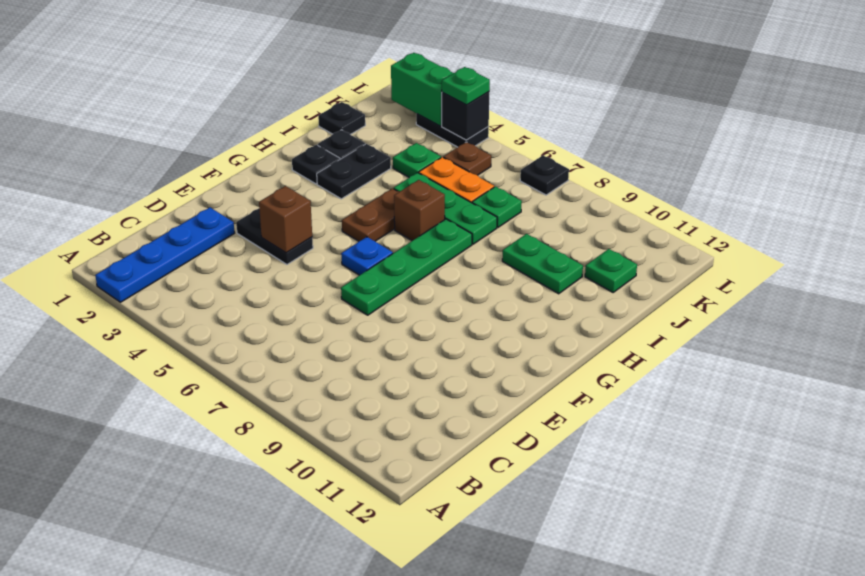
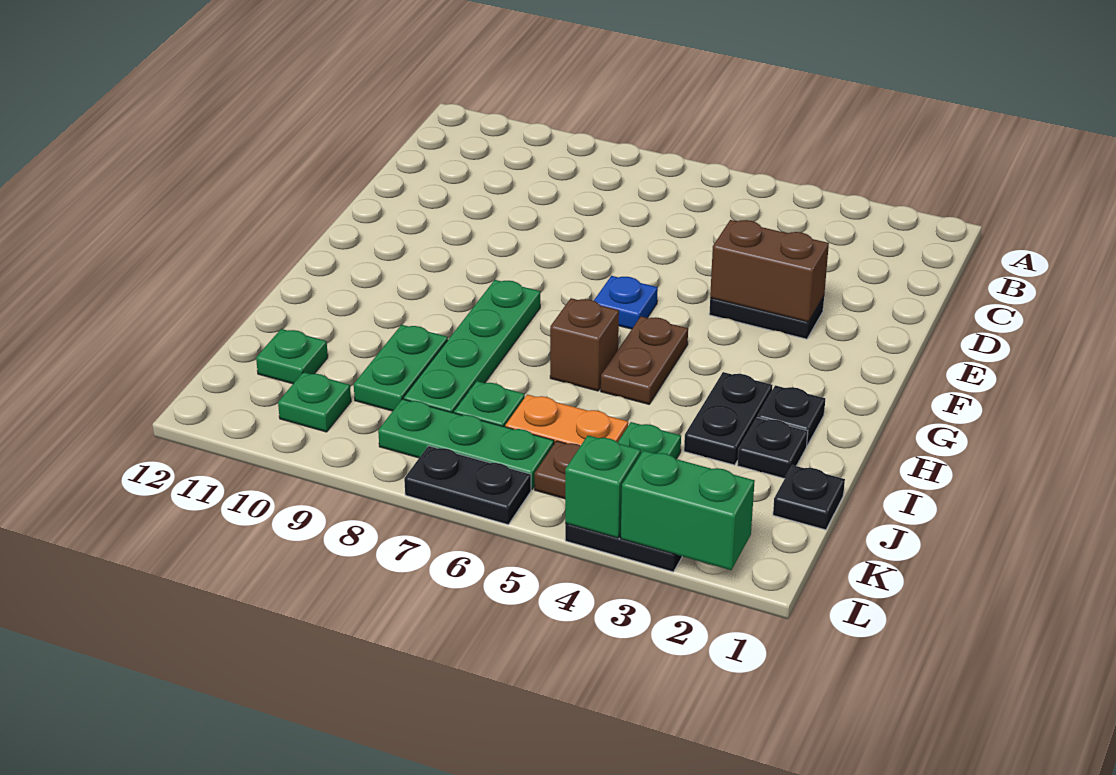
blue 1x4 plate [95,208,235,302] -> none
brown 1x1 brick [259,186,312,253] -> brown 1x2 brick [710,220,829,322]
green 1x4 plate [341,219,472,315] -> green 1x4 plate moved to [403,280,540,413]
green 1x3 plate [394,173,497,244] -> green 1x3 plate moved to [378,399,554,489]
green 1x2 plate [502,234,583,294] -> green 1x2 plate turned to [354,325,448,411]
black 1x1 brick [442,92,489,140] -> green 1x1 brick [565,435,641,538]
green 1x1 plate [442,67,490,105] -> green 1x1 plate moved to [278,372,351,432]
black 1x1 plate [520,155,569,195] -> black 1x2 plate [404,446,531,525]

